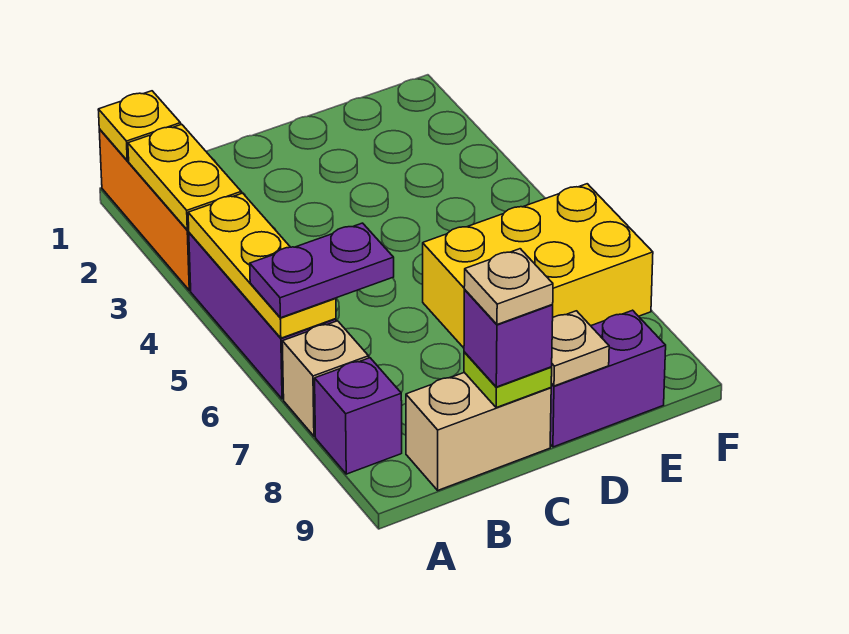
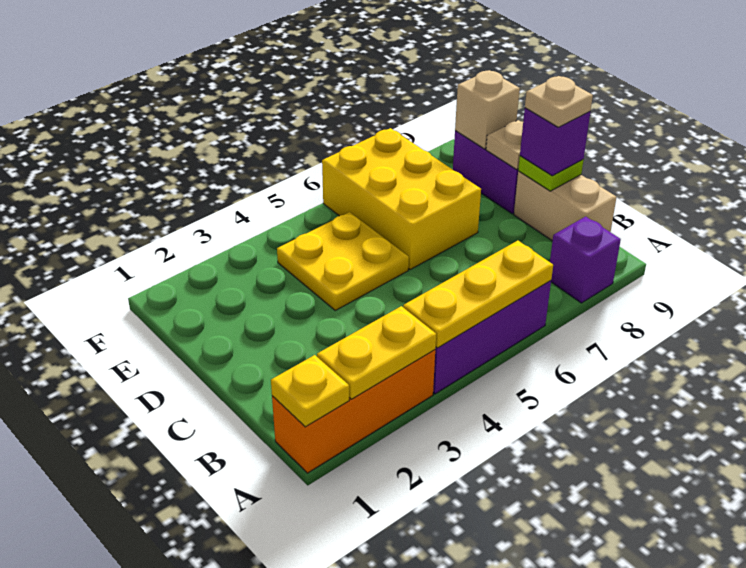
purple 1x2 plate [250,223,394,318] -> none
tan 1x1 brick [282,321,369,436] -> tan 1x1 brick moved to [455,70,520,149]
none -> yellow 2x2 plate [277,212,409,310]

